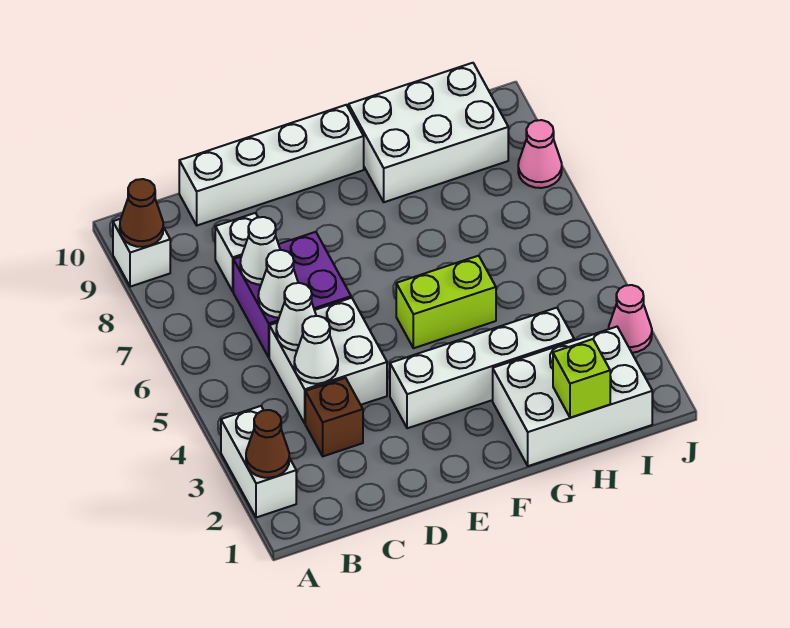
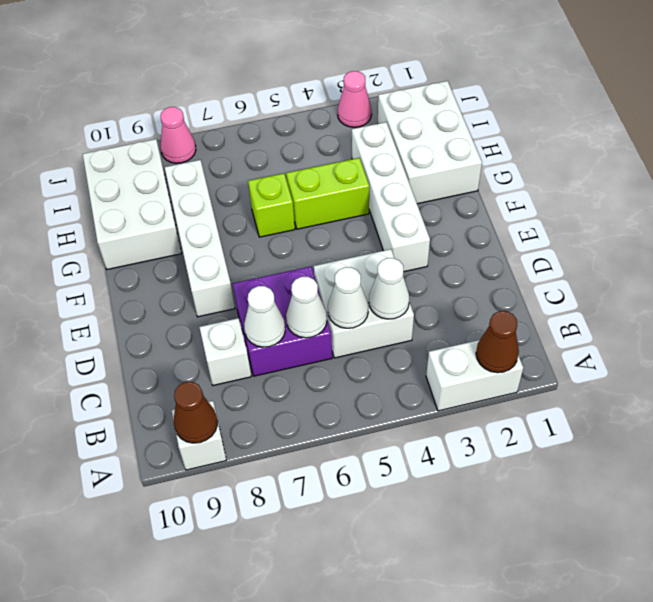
brown 1x1 brick [305,378,363,456] -> none
white 1x4 brick [179,105,364,225] -> white 1x4 brick moved to [165,160,235,317]
lime 1x2 brick [396,256,496,348] -> lime 1x2 brick turned to [286,158,369,229]
lime 1x1 brick [553,339,610,418] -> lime 1x1 brick moved to [248,173,295,237]

